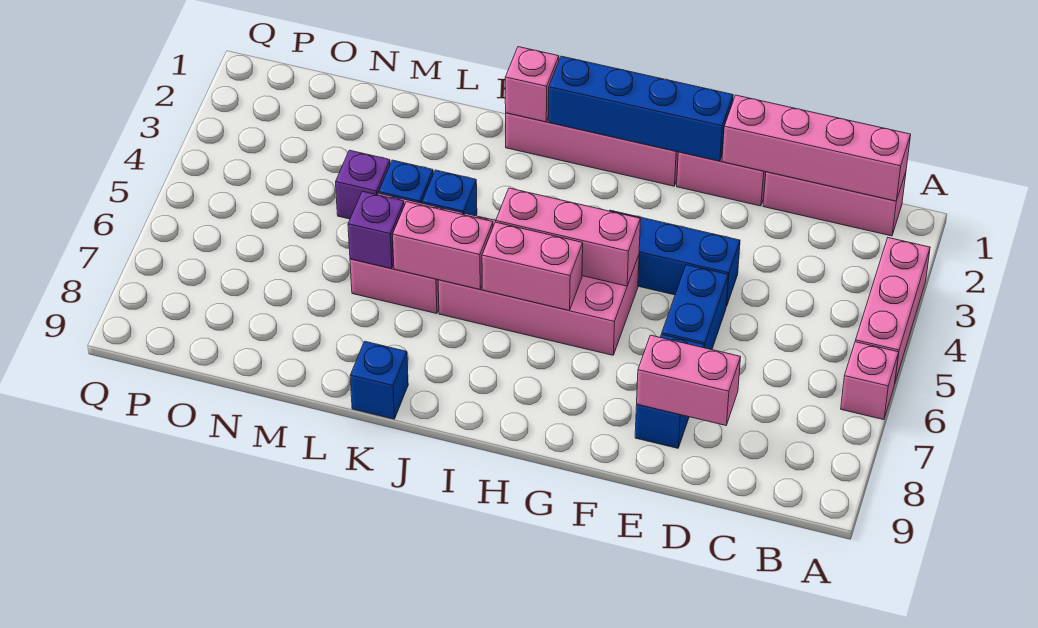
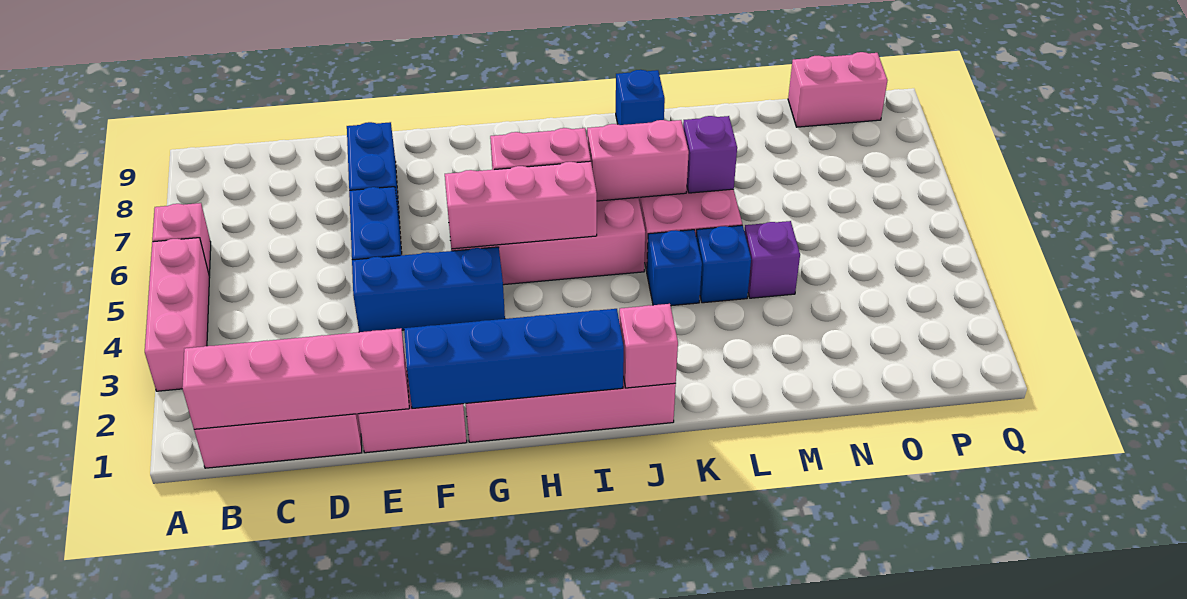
pink 1x2 brick [637,335,741,425] -> pink 1x2 brick moved to [788,52,887,127]

